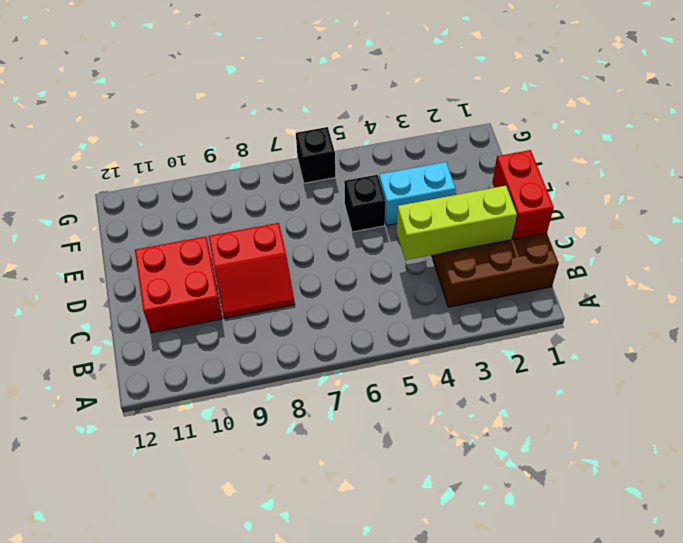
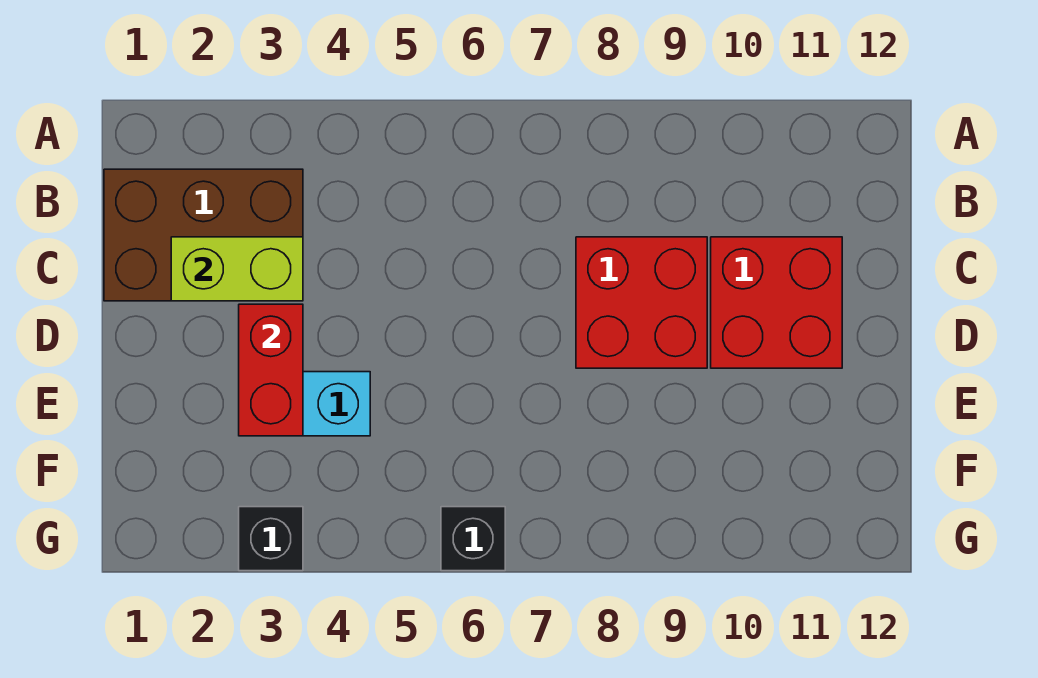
red 1x2 brick [492,150,554,239] -> red 1x2 brick moved to [239,304,303,436]
lime 1x3 brick [396,186,517,260] -> lime 1x2 brick [171,237,303,301]
red 2x2 slope [208,223,295,319] -> red 2x2 brick [576,237,707,368]
black 1x1 brick [344,175,386,232] -> black 1x1 brick moved to [239,507,303,571]

